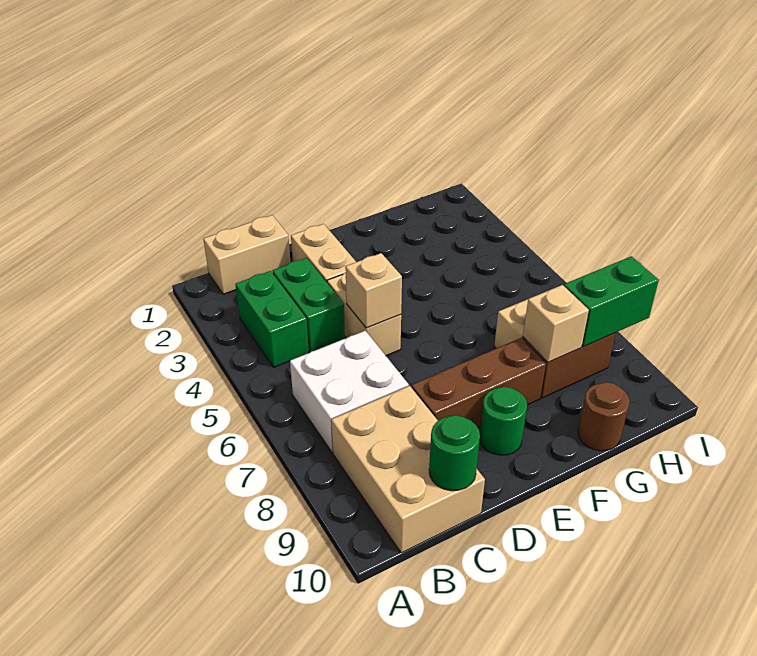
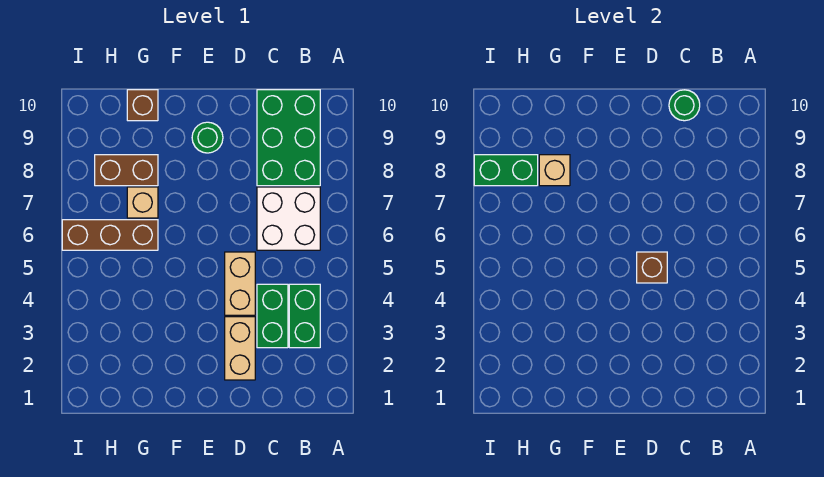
tan 1x2 brick [203,215,290,294] -> none
tan 2x3 brick [331,386,485,553] -> green 2x3 brick [257,90,320,186]
tan 1x1 brick [345,253,402,328] -> brown 1x1 brick [637,252,667,283]
brown 1x3 brick [412,338,546,428] -> brown 1x3 brick moved to [62,220,158,250]
brown 1x1 round brick [578,382,629,451] -> brown 1x1 brick [127,90,158,121]

